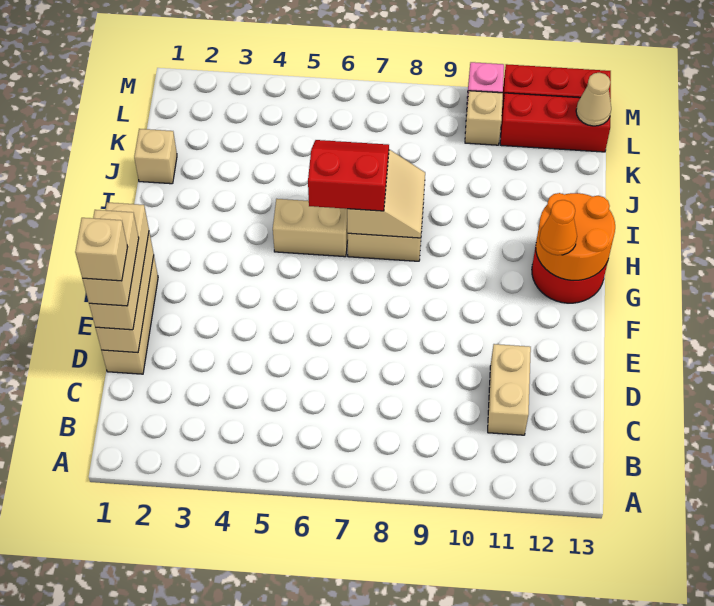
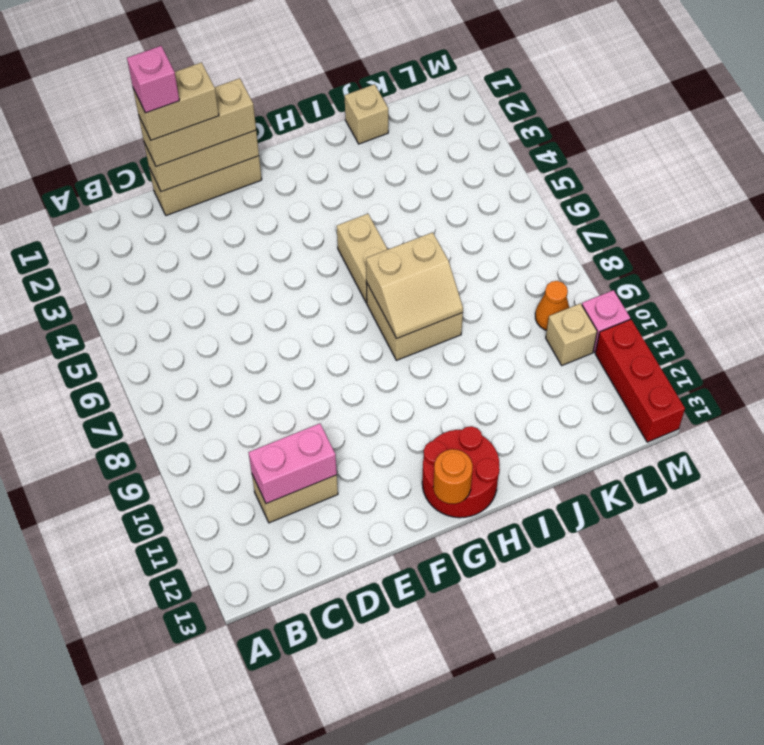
none -> pink 1x2 brick [248,423,337,504]
tan 1x1 brick [75,218,128,281] -> pink 1x1 brick [127,46,179,113]
orange 2x2 round brick [536,193,615,280] -> orange 1x1 round brick [433,449,473,504]
orange 1x1 cone [539,200,577,255] -> orange 1x1 cone moved to [535,281,569,330]
red 2x2 slope [308,140,389,211] -> none
red 1x3 brick [500,93,611,152] -> none
tan 1x1 cone [576,73,611,126] -> none

